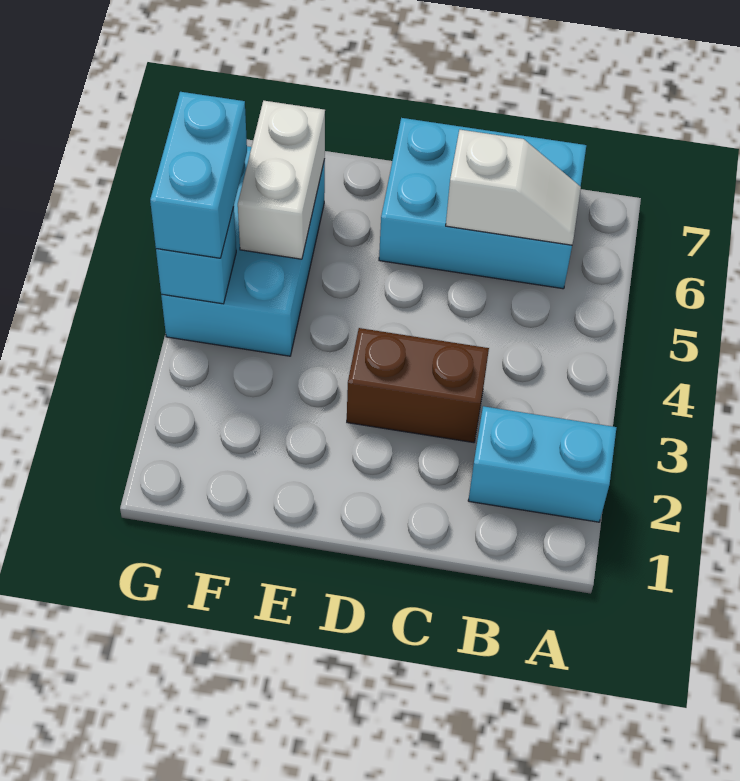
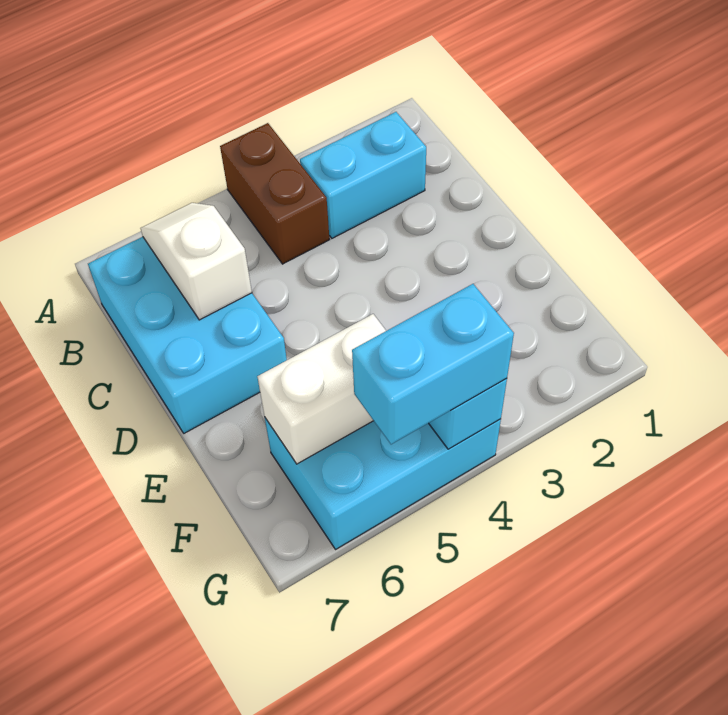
cyan 1x2 brick [468,406,617,522] -> cyan 1x2 brick turned to [300,112,426,238]
brown 1x2 brick [347,328,489,443] -> brown 1x2 brick moved to [220,123,329,264]

